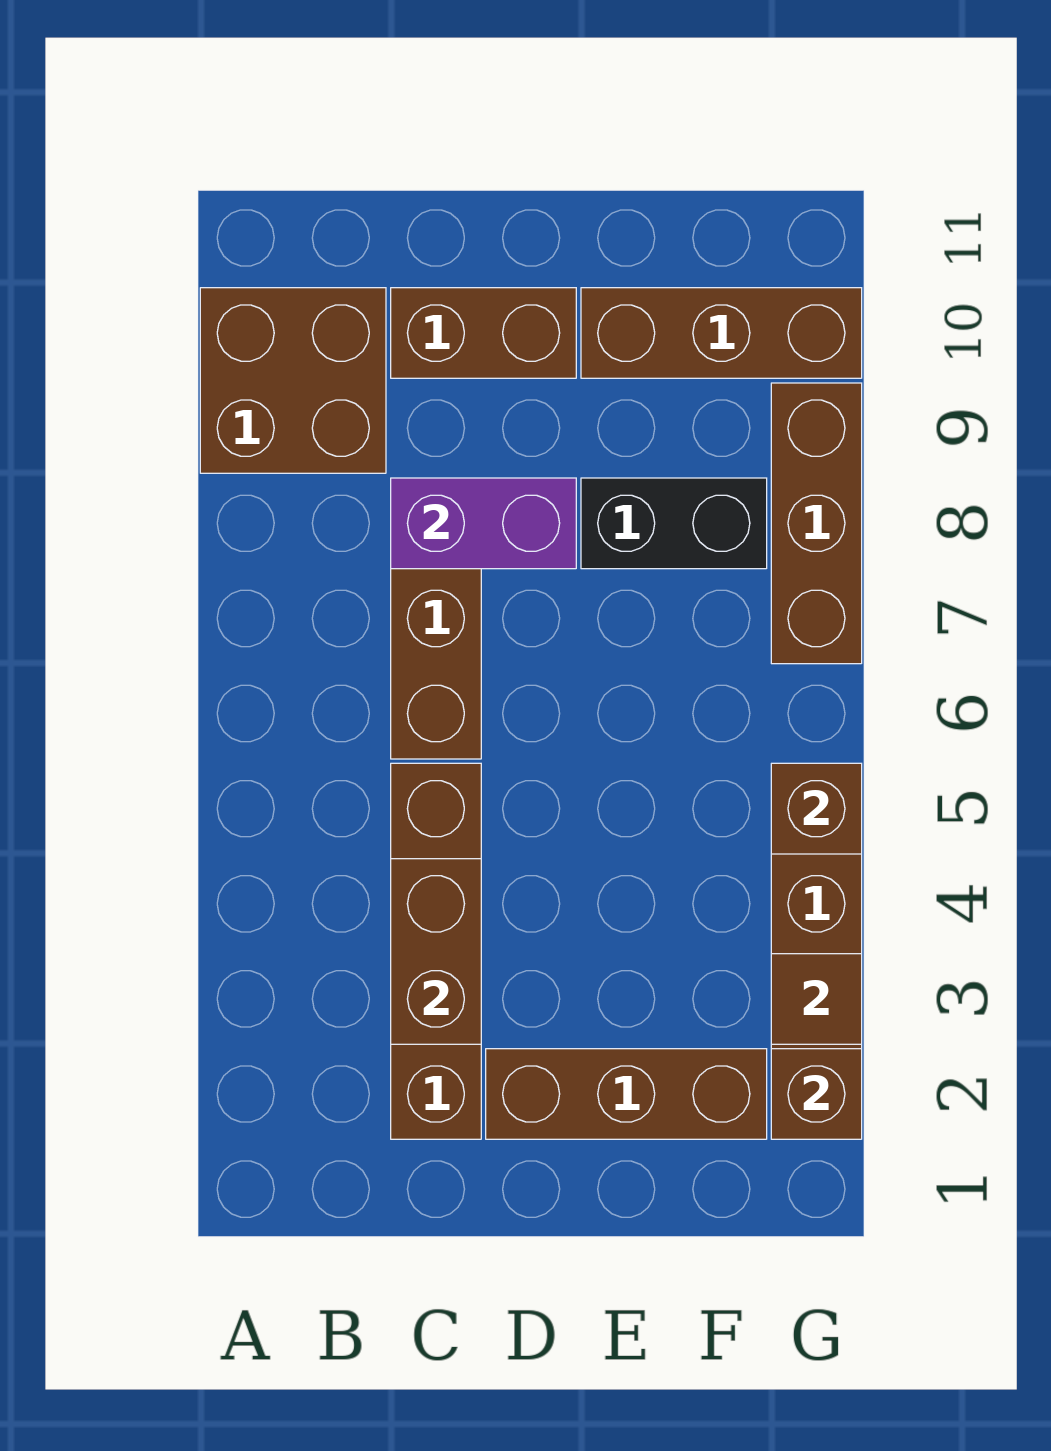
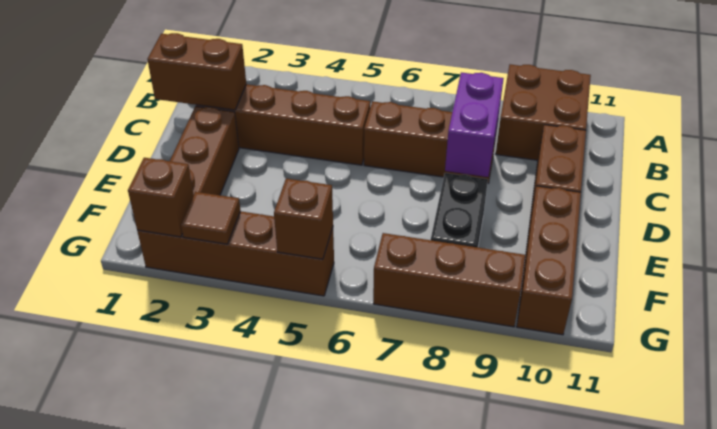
brown 1x2 brick [391,859,481,1044] -> brown 1x2 brick moved to [147,33,246,110]

